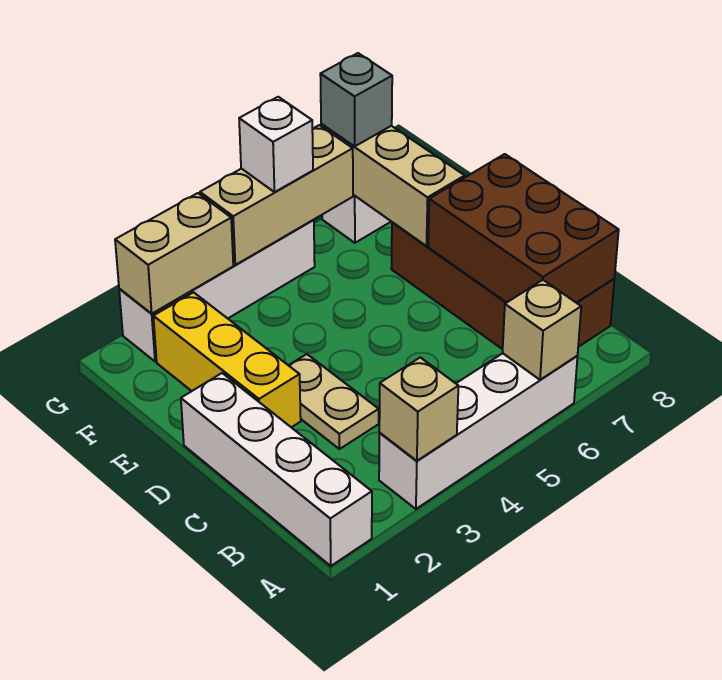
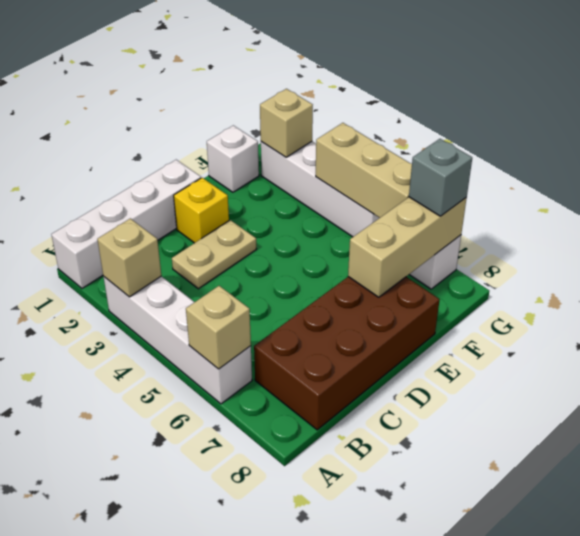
brown 2x3 brick [428,154,619,303] -> none
yellow 1x3 brick [153,292,301,427] -> yellow 1x1 brick [174,178,229,243]
tan 1x2 brick [115,193,233,314] -> tan 1x1 brick [260,89,313,157]
white 1x1 brick [239,97,313,192] -> white 1x1 brick moved to [207,125,259,192]

